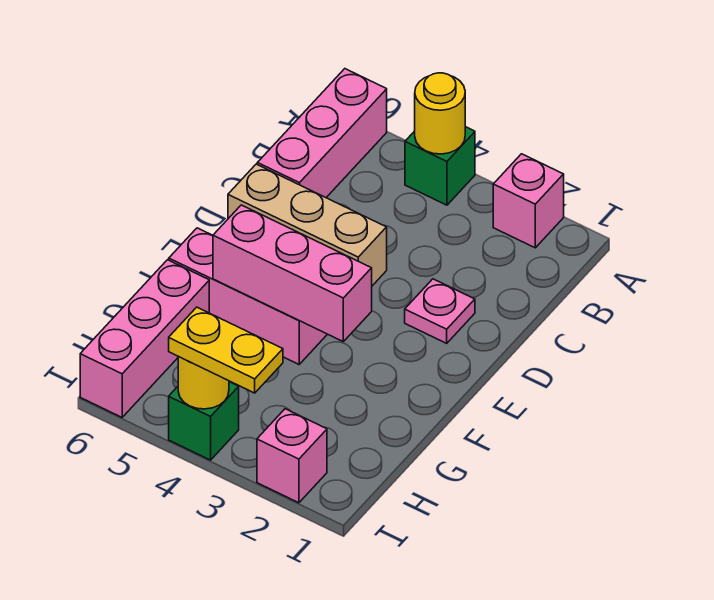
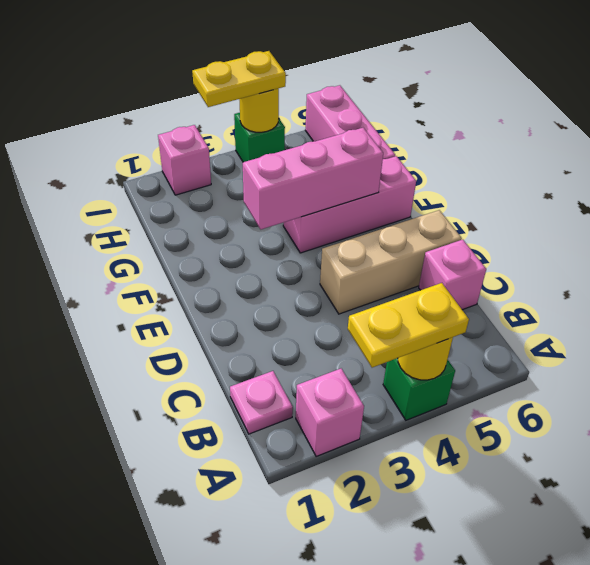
none -> yellow 1x2 plate [348,283,469,368]
pink 1x3 brick [257,69,387,198] -> pink 1x1 brick [419,240,486,310]
pink 1x1 plate [405,279,475,343] -> pink 1x1 plate moved to [230,371,293,434]

